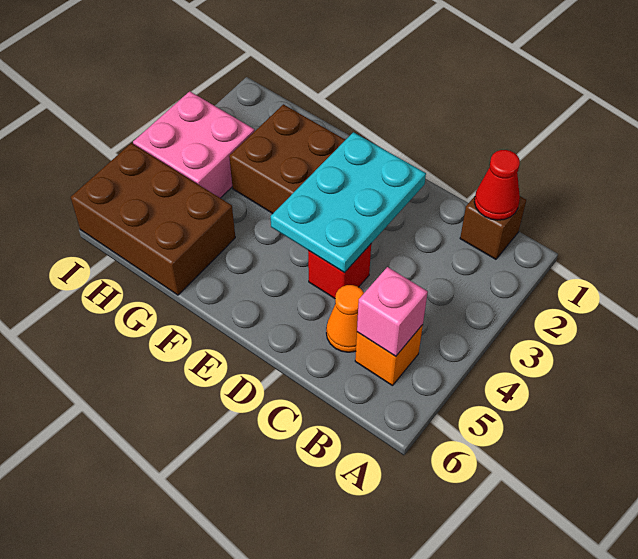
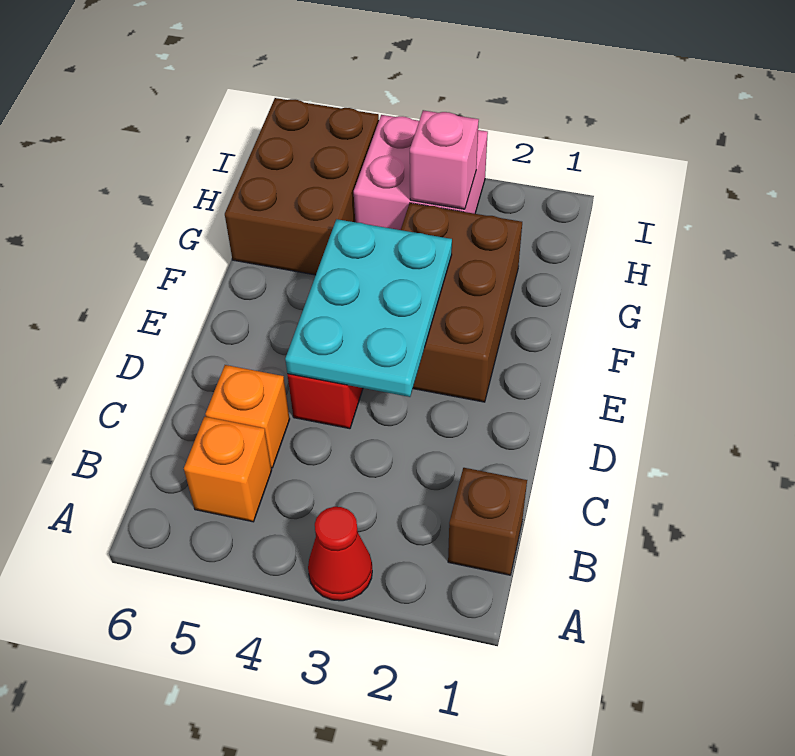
red 1x1 cone [474,150,520,220] -> red 1x1 cone moved to [308,507,372,601]
pink 1x1 brick [357,267,428,356] -> pink 1x1 brick moved to [410,110,479,209]
orange 1x1 cone [326,285,364,352] -> orange 1x1 brick [205,365,290,468]
cyan 2x3 plate [271,132,426,273] -> cyan 2x3 plate turned to [285,219,452,397]

